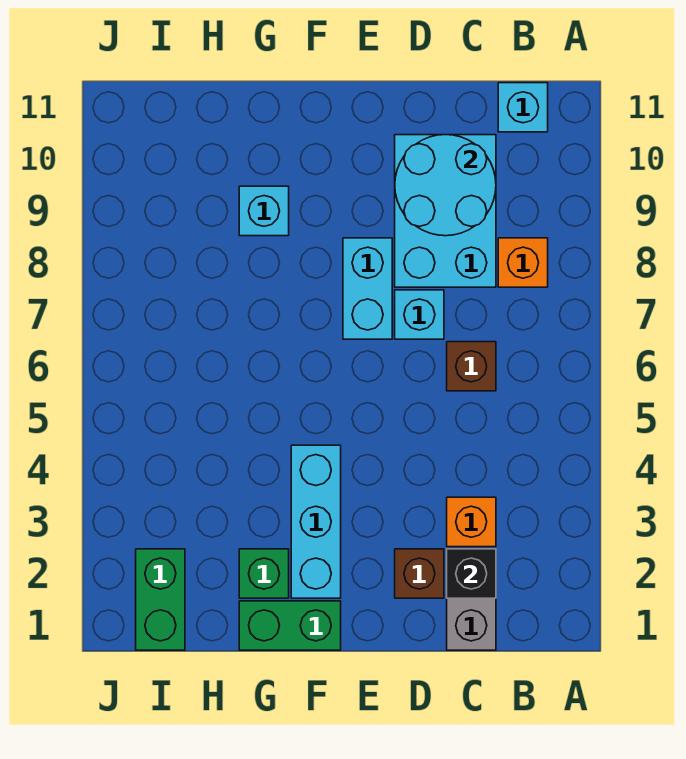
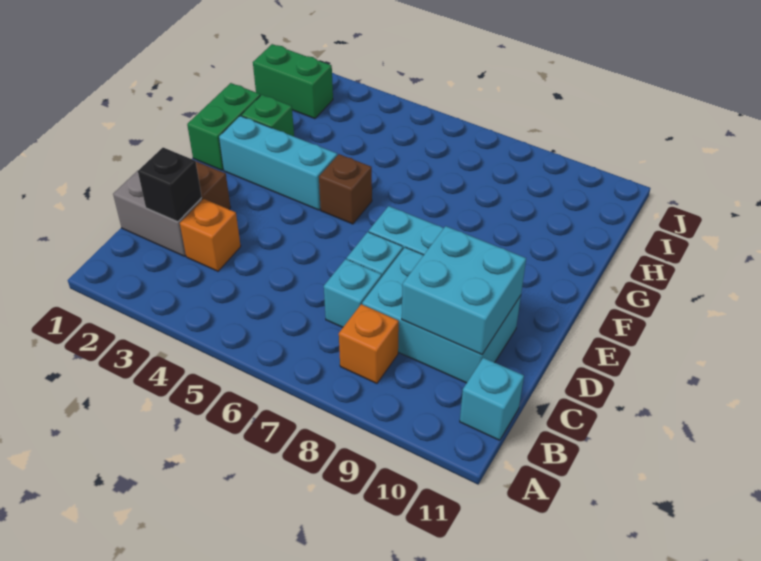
brown 1x1 brick [447,342,496,391] -> brown 1x1 brick moved to [319,154,372,224]
cyan 2x2 round brick [395,135,496,236] -> cyan 2x2 brick [402,226,526,354]
cyan 1x1 brick [239,186,289,236] -> cyan 1x1 brick moved to [324,259,382,327]

